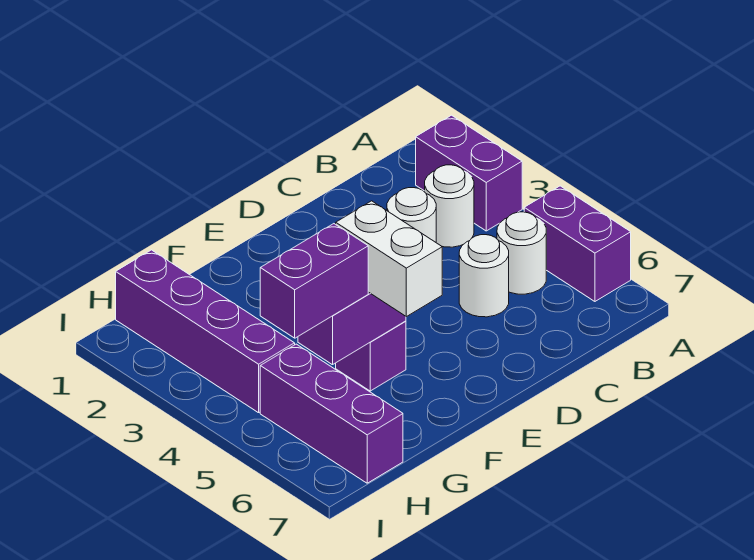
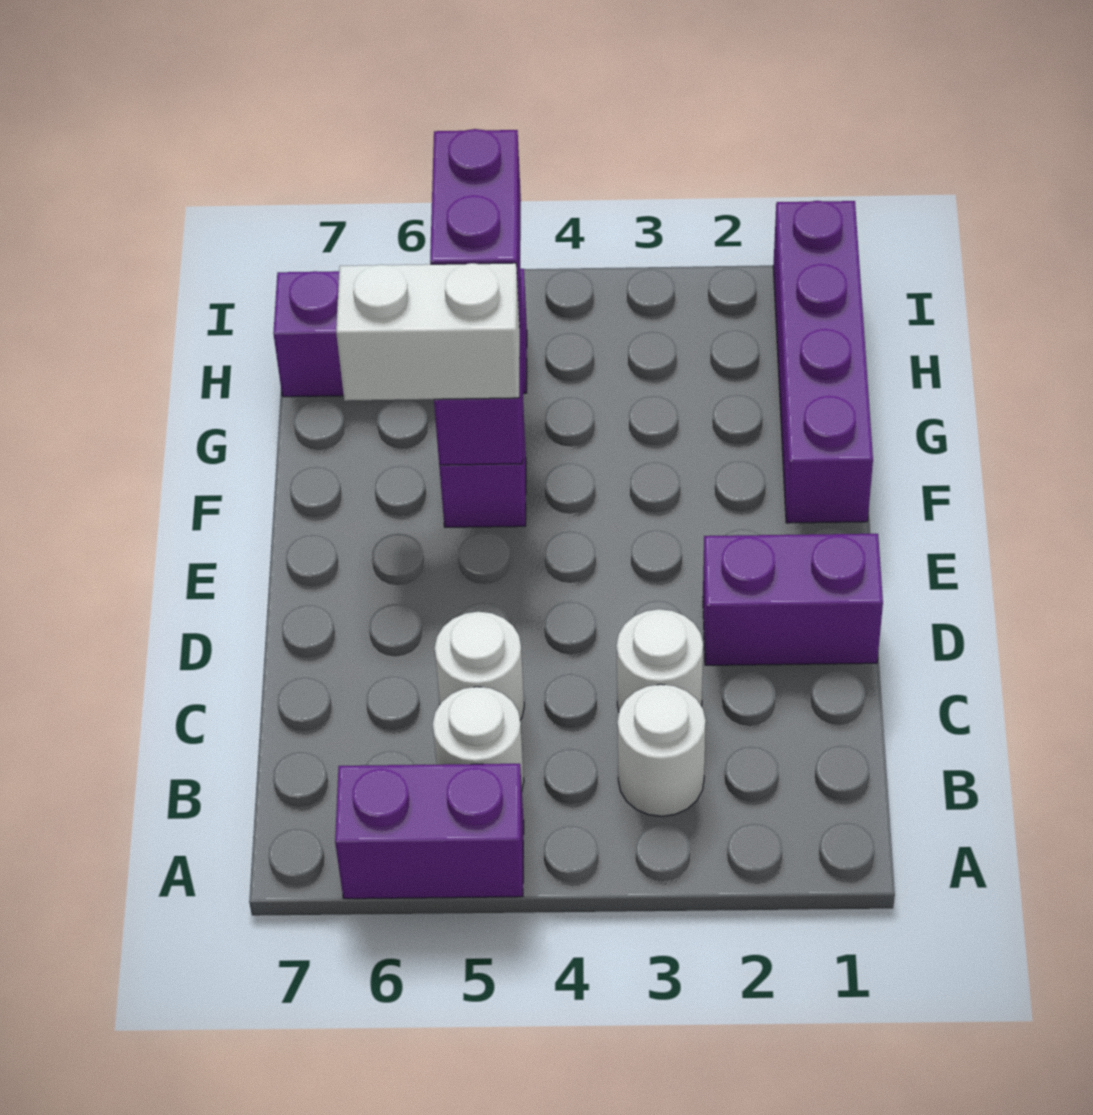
purple 1x2 brick [416,115,522,231] -> purple 1x2 brick moved to [703,534,883,665]
purple 1x4 brick [116,250,295,413] -> purple 1x4 brick turned to [773,201,873,523]

